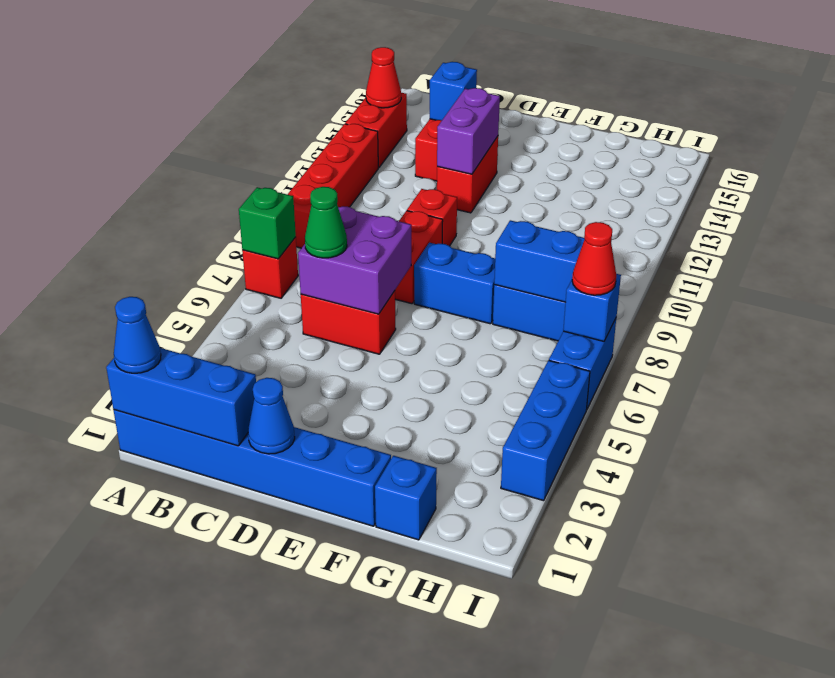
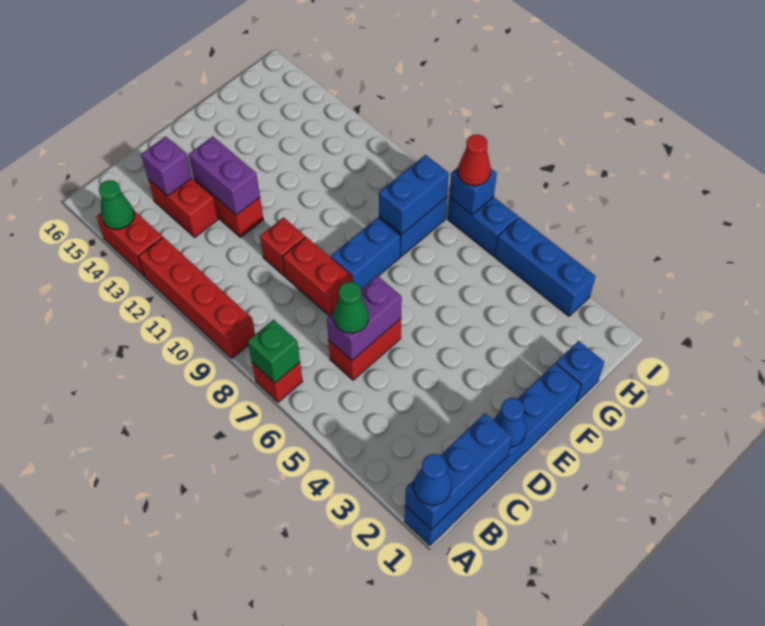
red 1x1 cone [366,47,401,108] -> green 1x1 cone [99,180,134,229]
purple 2x2 brick [298,206,411,314] -> purple 1x2 brick [327,276,402,360]
blue 1x1 brick [430,62,477,120] -> purple 1x1 brick [141,136,192,196]

